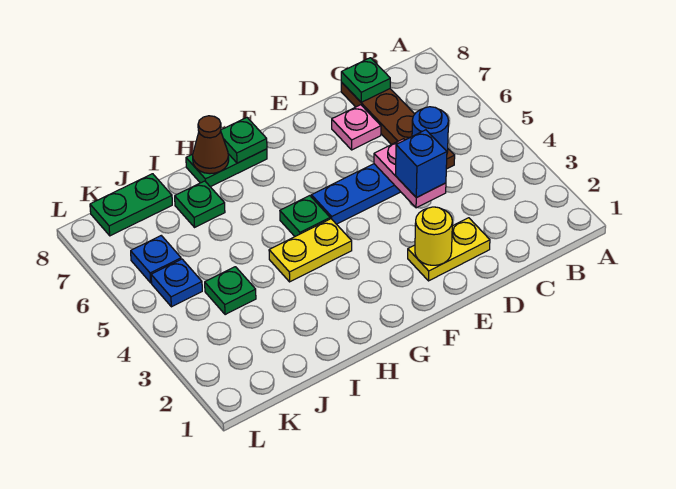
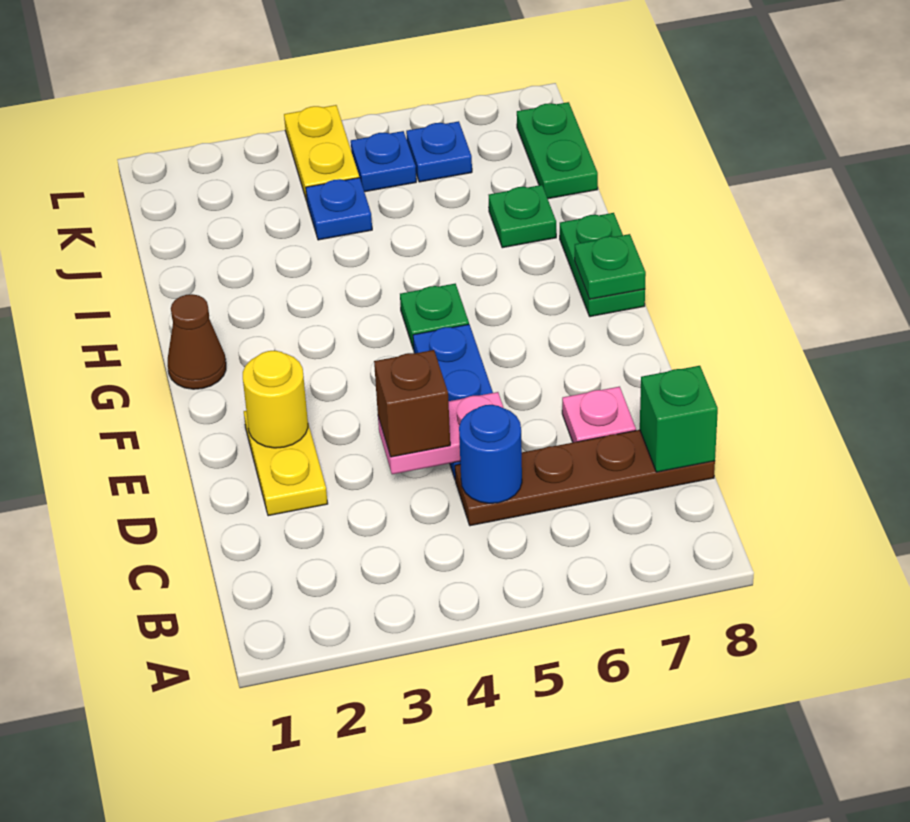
green 1x1 plate [341,58,390,102] -> green 1x1 brick [640,366,718,472]
blue 1x1 brick [396,130,447,198] -> brown 1x1 brick [374,350,450,457]
yellow 1x2 plate [269,219,352,282] -> yellow 1x2 plate moved to [284,105,359,201]
brown 1x1 cone [193,116,229,174] -> brown 1x1 cone moved to [168,294,226,389]
green 1x1 plate [205,267,256,315] -> blue 1x1 plate [306,178,372,240]

